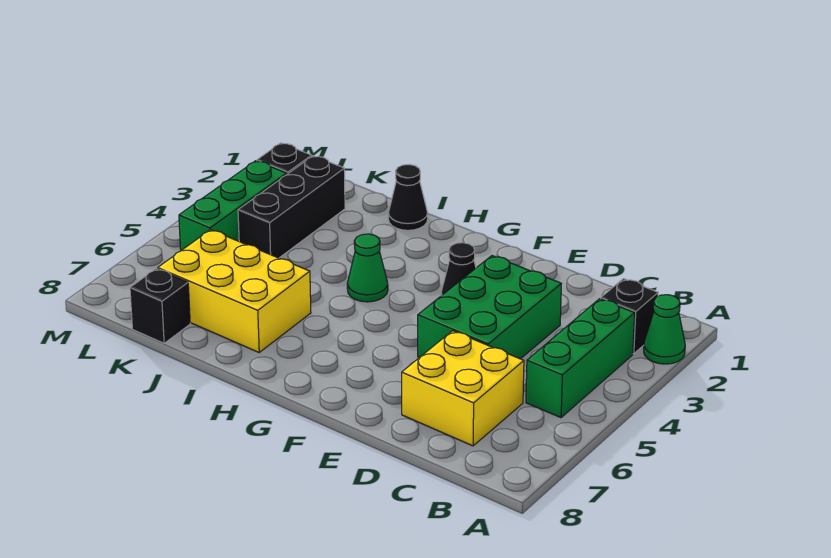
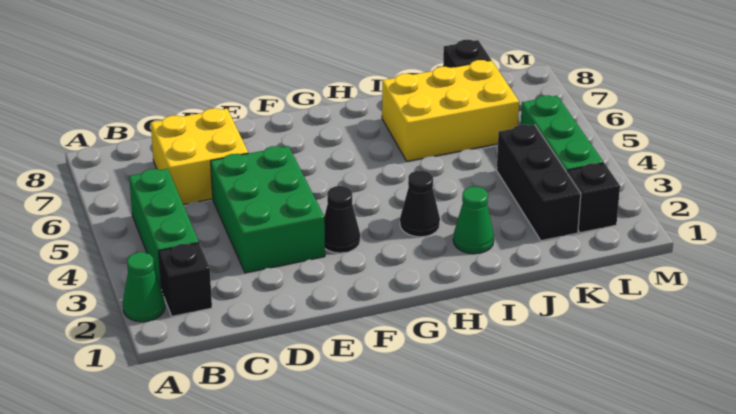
green 1x1 cone [347,234,388,302] -> green 1x1 cone moved to [453,187,494,254]
black 1x1 cone [388,165,428,230] -> black 1x1 cone moved to [400,170,440,237]

